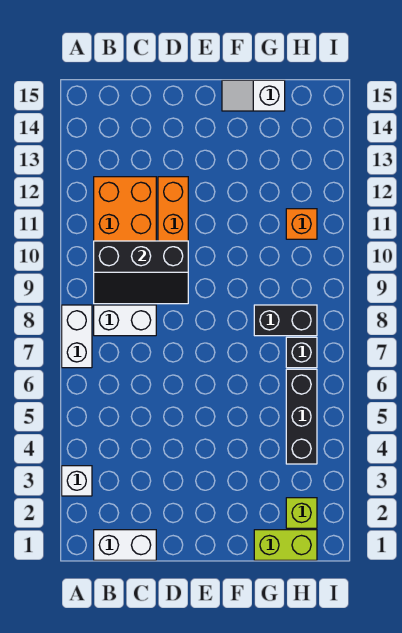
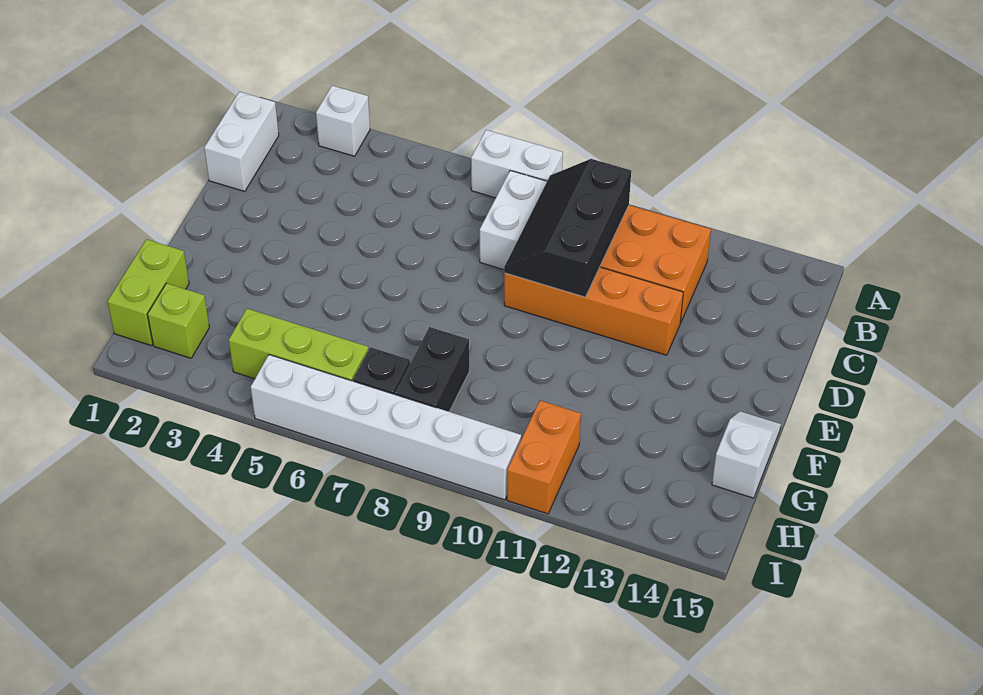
black 1x3 brick [286,369,317,464] -> lime 1x3 brick [229,309,368,381]
orange 1x1 brick [286,209,317,239] -> orange 1x2 brick [507,401,581,514]
none -> white 1x6 brick [251,355,521,500]

